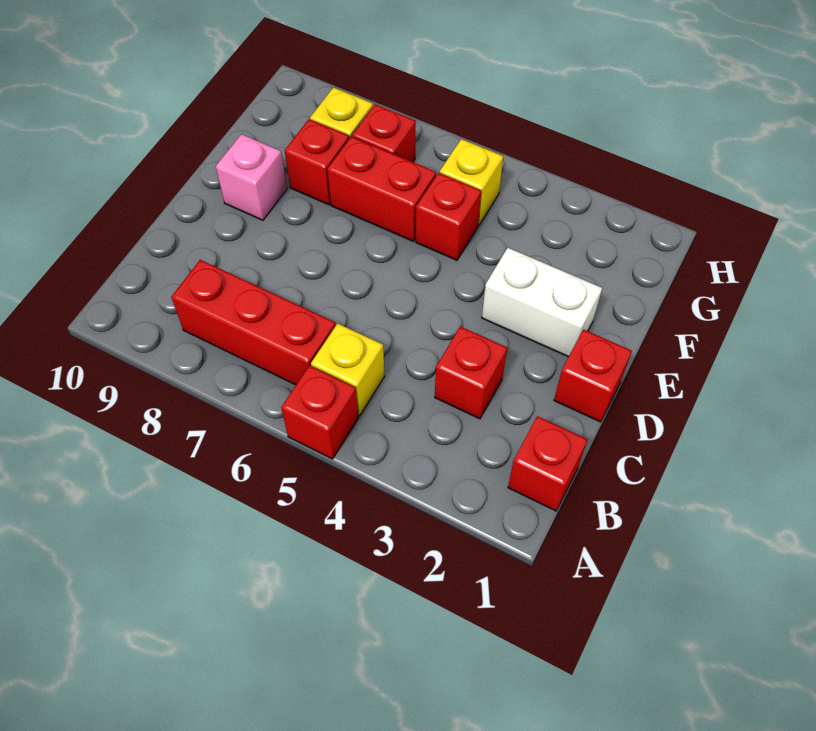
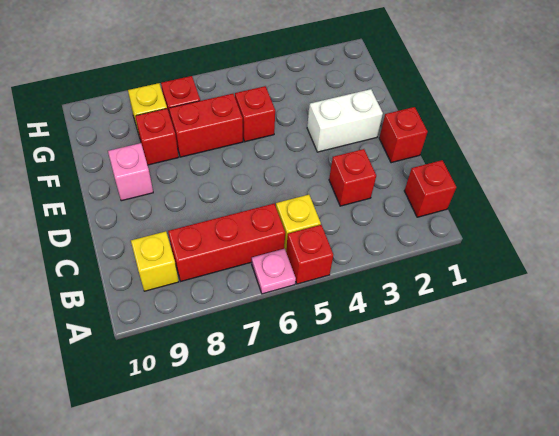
none -> pink 1x1 plate [252,249,296,294]
yellow 1x1 brick [440,139,503,225] -> yellow 1x1 brick moved to [131,231,179,291]

